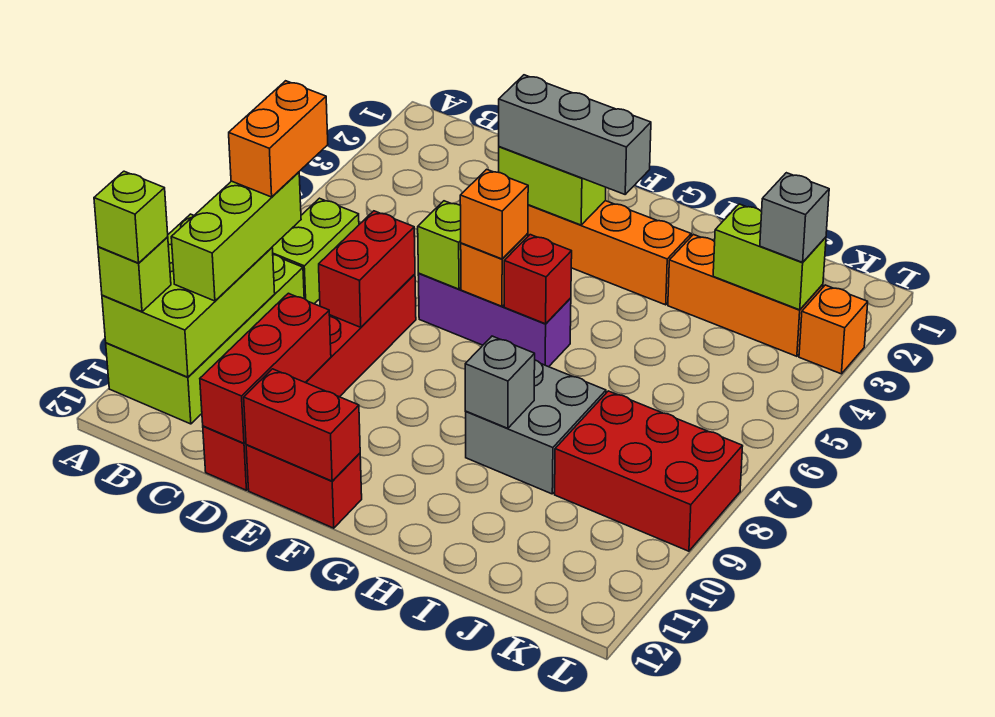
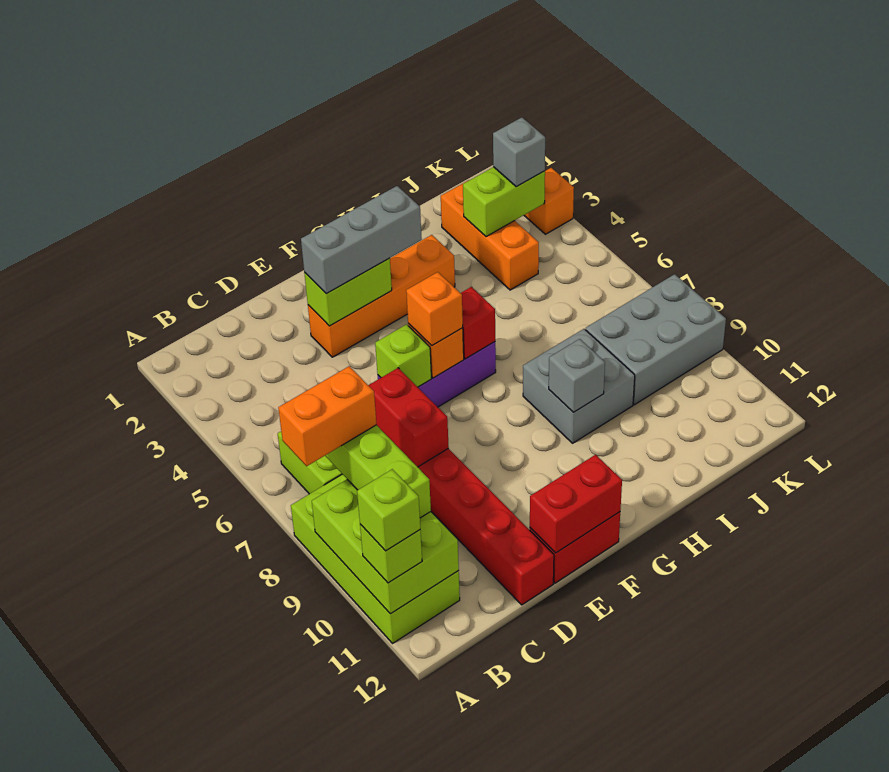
orange 1x2 brick [229,81,328,197] -> orange 1x2 brick turned to [278,366,376,466]
red 1x3 brick [200,293,331,443] -> none
orange 1x3 brick [668,234,823,356] -> orange 1x3 brick turned to [441,180,539,290]
red 2x3 brick [555,391,743,551] -> grey 2x3 brick [586,274,726,405]

